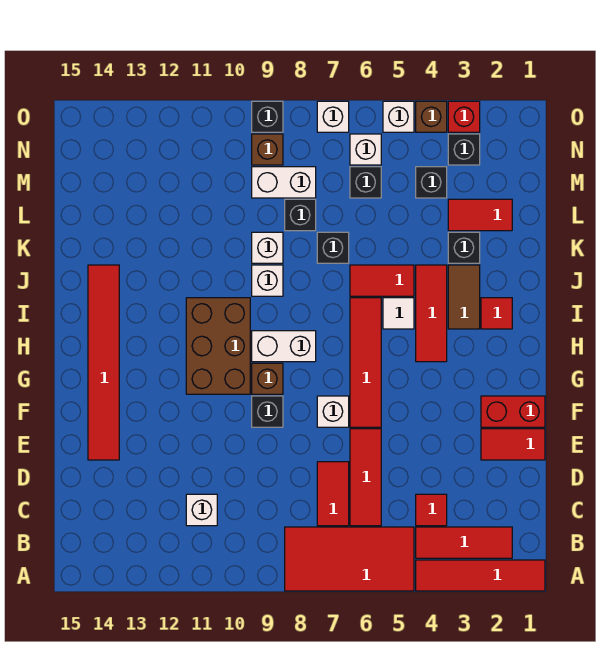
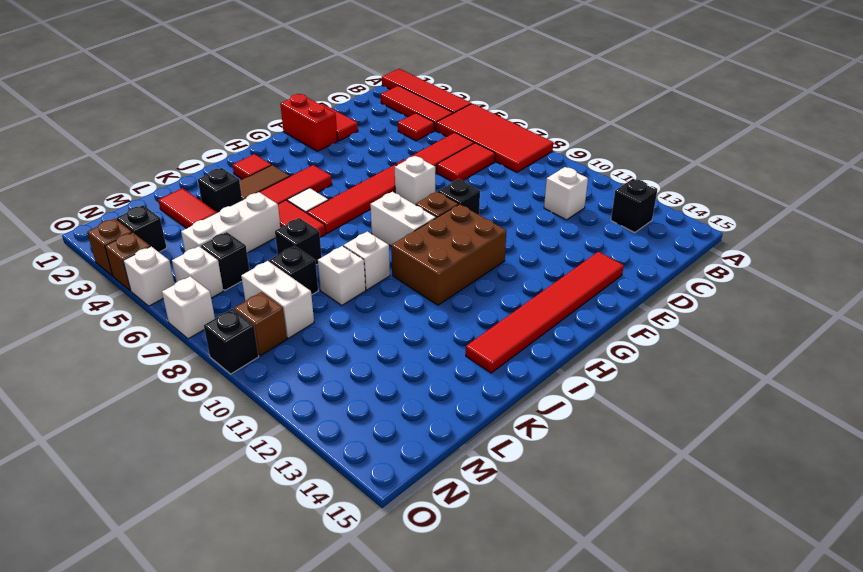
none -> white 1x3 brick [181,192,281,253]
black 1x1 brick [416,167,447,198] -> black 1x1 brick moved to [611,179,657,233]
red 1x1 brick [448,101,480,132] -> brown 1x1 brick [87,219,132,276]

